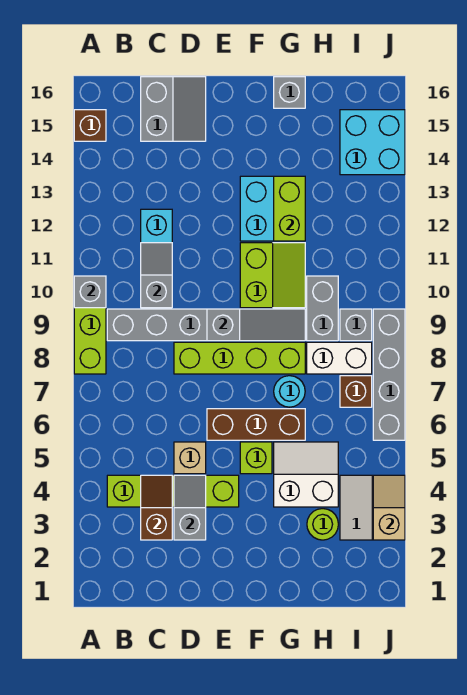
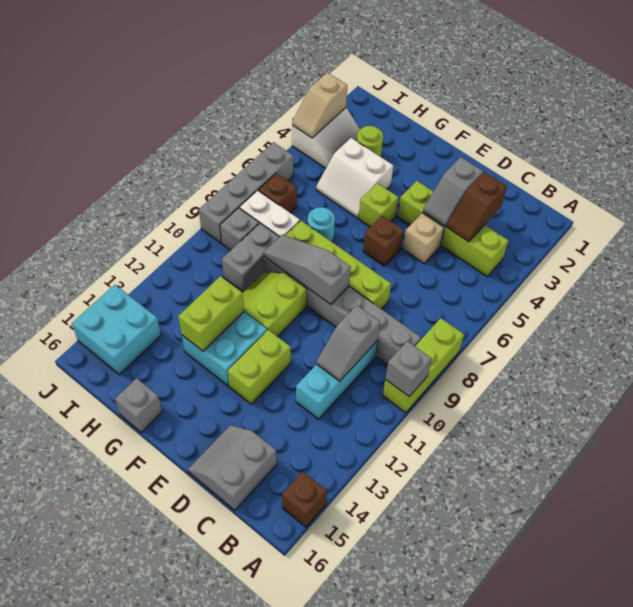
brown 1x3 brick [207,409,305,440] -> brown 1x1 brick [363,216,404,266]
none -> lime 1x2 brick [228,330,291,404]

